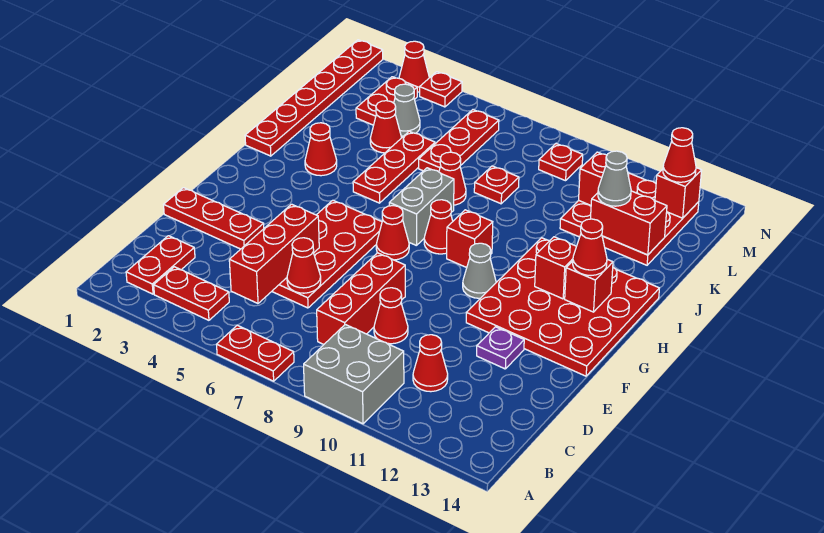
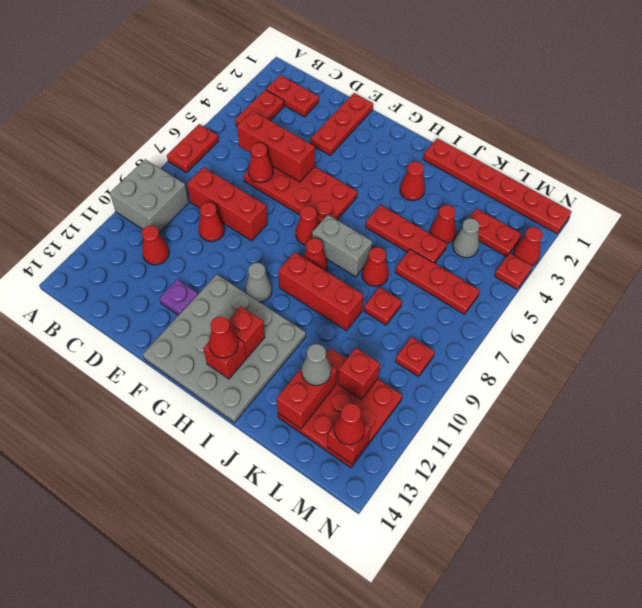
red 4x4 plate [466,238,659,376] -> grey 4x4 plate [143,274,306,423]
red 1x1 brick [447,210,493,268] -> red 1x3 brick [278,252,364,331]

